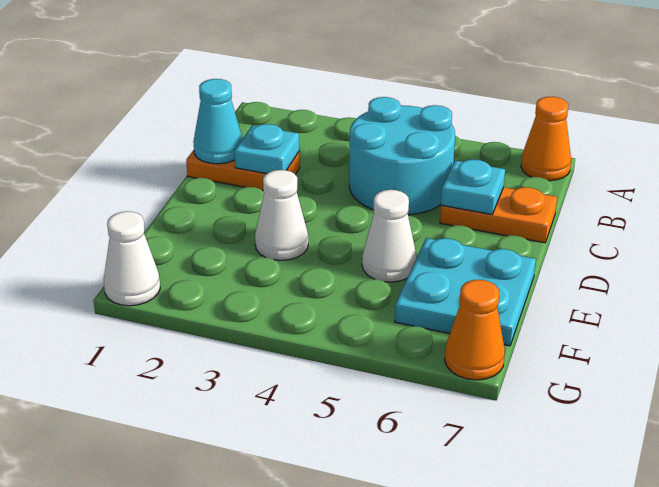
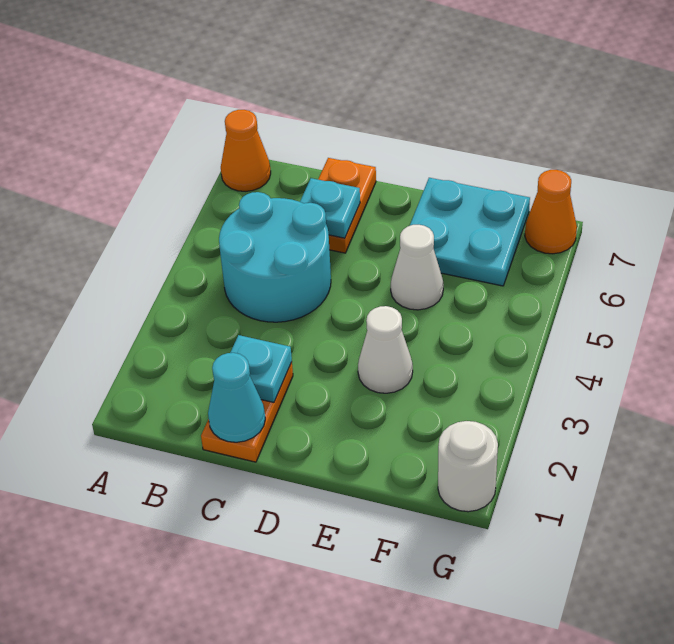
white 1x1 cone [104,211,160,306] -> white 1x1 round brick [438,421,498,512]

